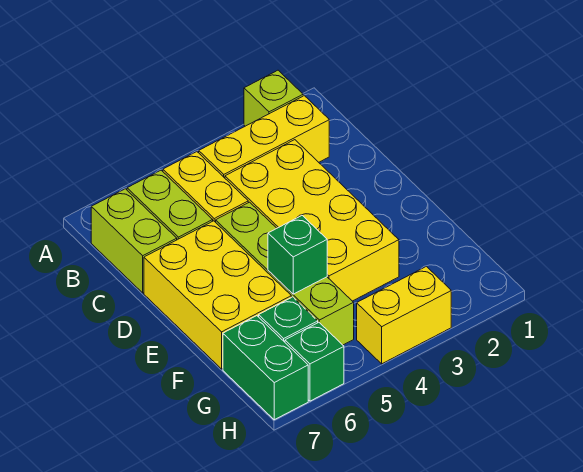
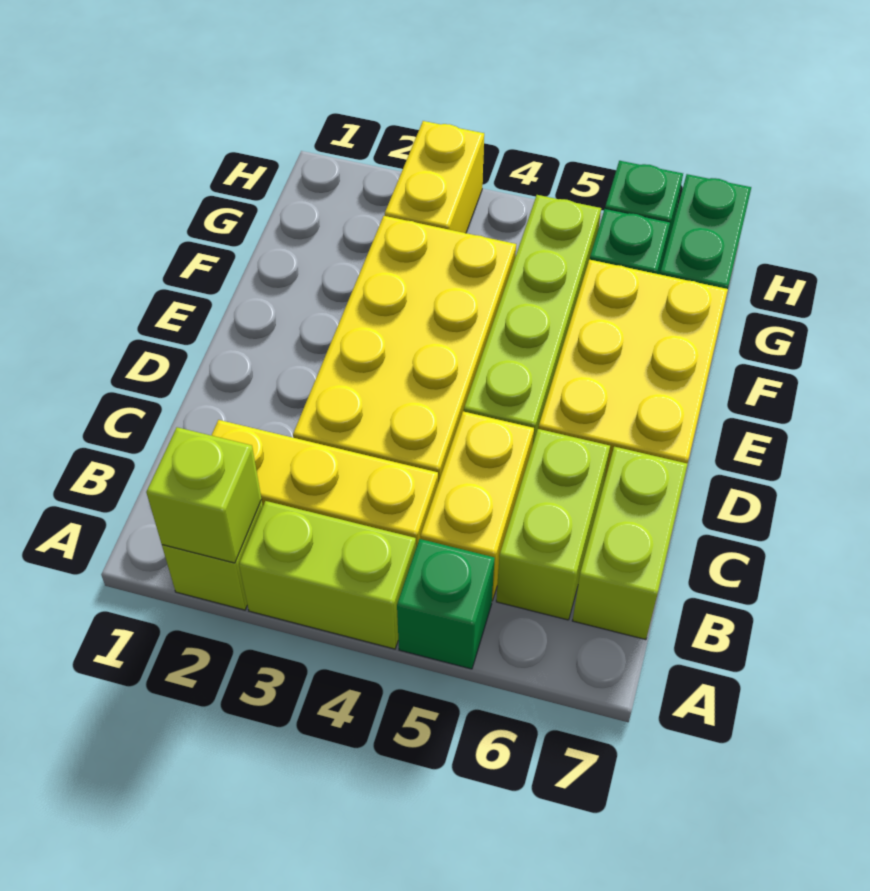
none -> lime 1x1 brick [146,427,262,563]
none -> lime 1x2 brick [239,501,416,649]
green 1x1 brick [268,216,327,294] -> green 1x1 brick moved to [397,539,495,669]
yellow 1x2 brick [357,266,451,364] -> yellow 1x2 brick turned to [385,121,484,233]

